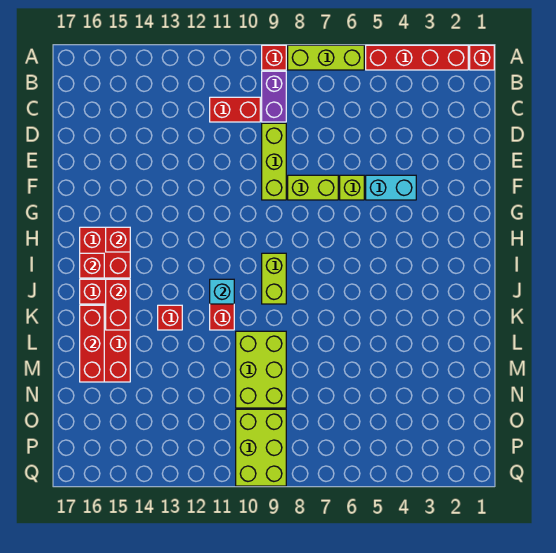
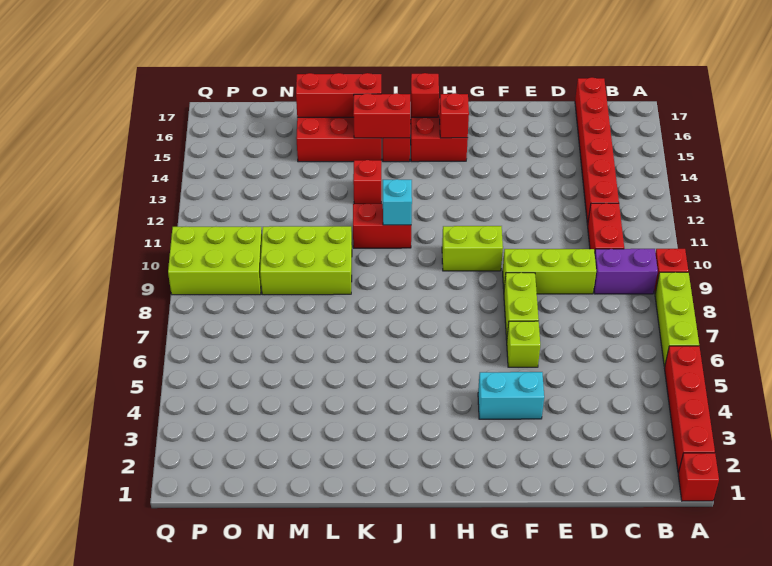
none -> red 1x6 brick [575,77,619,225]
cyan 1x2 brick [366,175,416,200] -> cyan 1x2 brick turned to [478,372,544,419]
lime 1x2 brick [262,253,286,304] -> lime 1x2 brick moved to [442,226,503,271]

